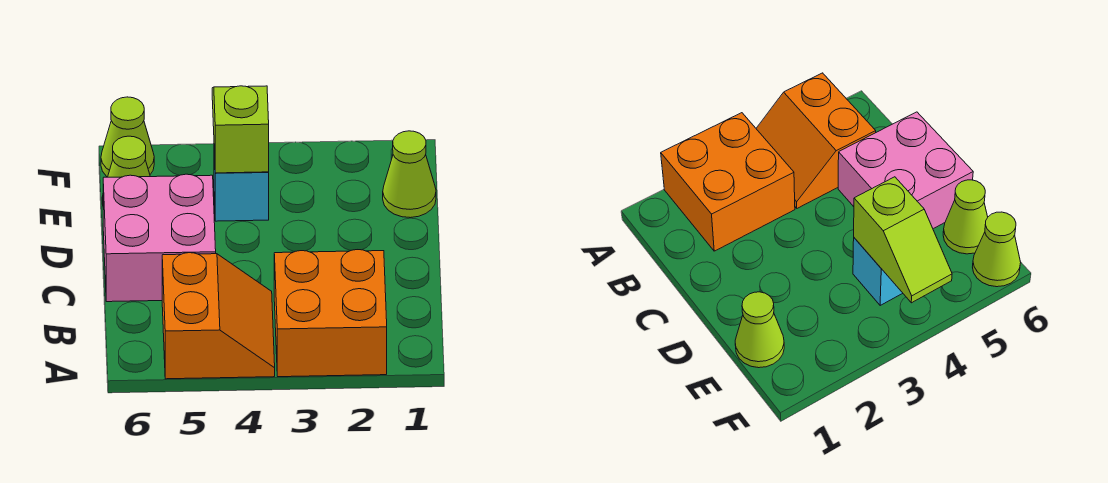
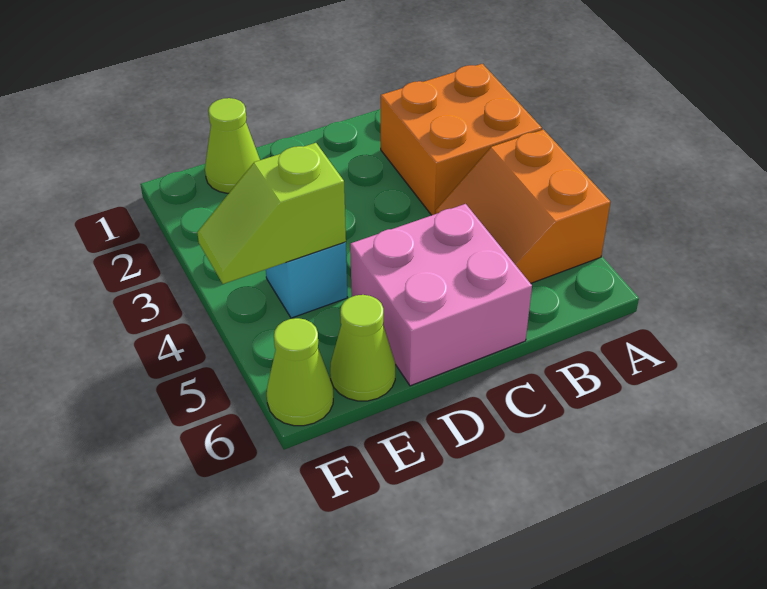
orange 2x2 slope [162,253,275,379] -> orange 2x2 slope turned to [435,130,610,283]

